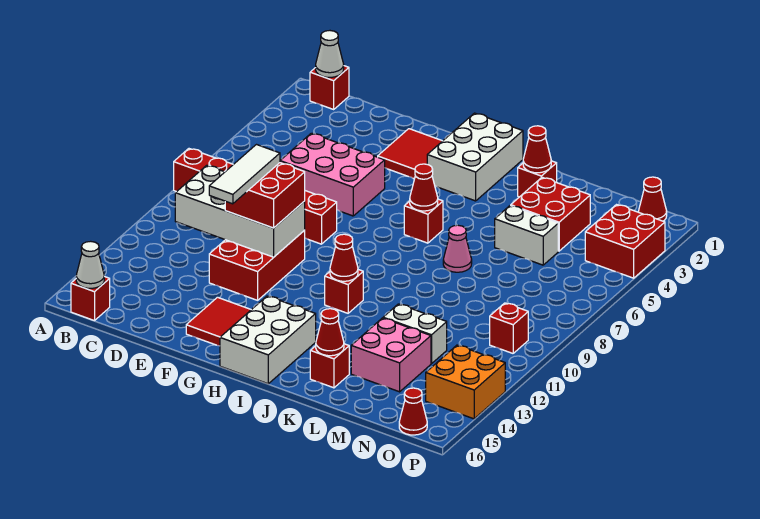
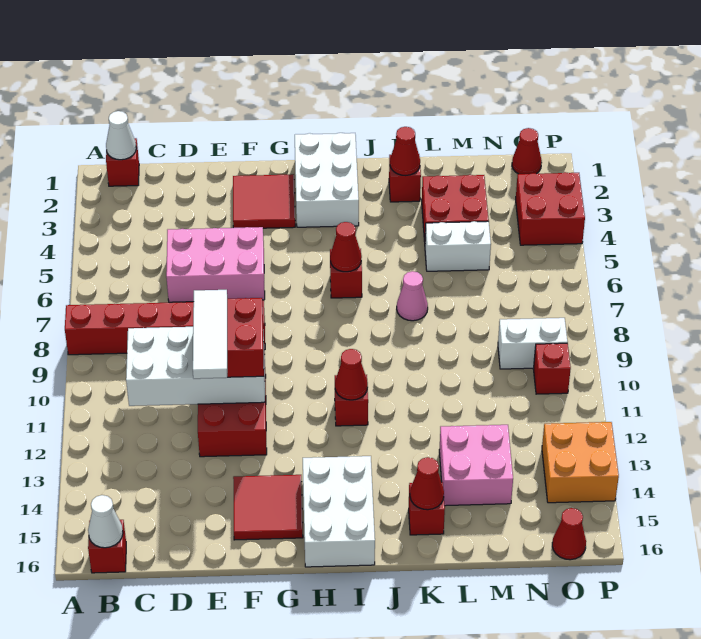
white 1x2 brick [383,304,447,364] -> white 1x2 brick moved to [498,318,568,369]

